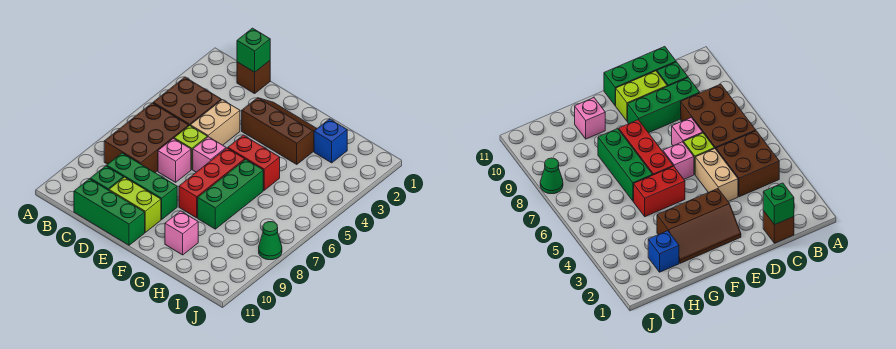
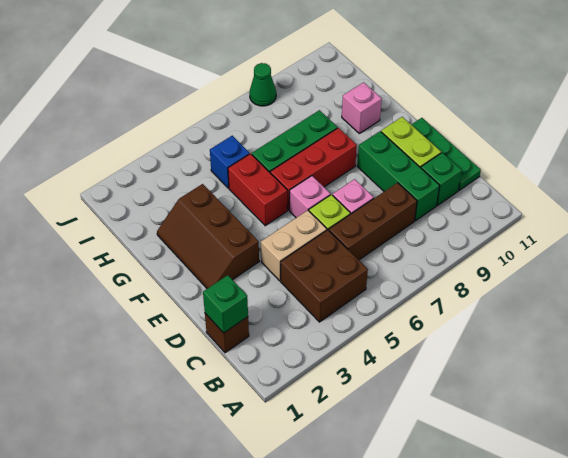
brown 2x3 brick [104,103,189,173] -> brown 1x3 brick [329,183,417,260]
green 1x3 brick [74,179,145,245] -> green 1x3 plate [411,118,481,190]
blue 1x1 brick [314,119,347,163] -> blue 1x1 brick moved to [210,136,250,188]

